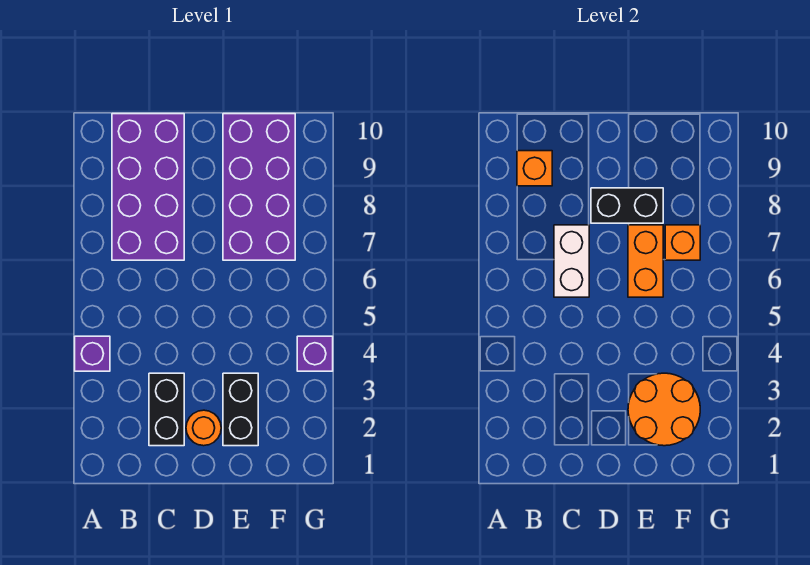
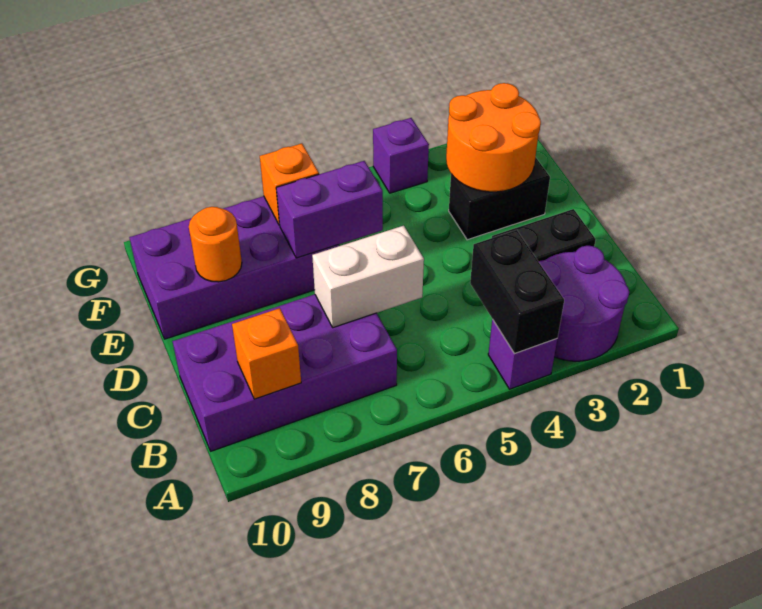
none -> purple 2x2 round brick [539,246,629,361]
orange 1x1 round brick [186,410,221,446] -> orange 1x1 round brick moved to [189,207,242,282]
black 1x2 brick [591,188,663,223] -> black 1x2 brick moved to [470,230,564,354]
orange 1x2 brick [628,225,663,297] -> purple 1x2 brick [276,161,383,258]

